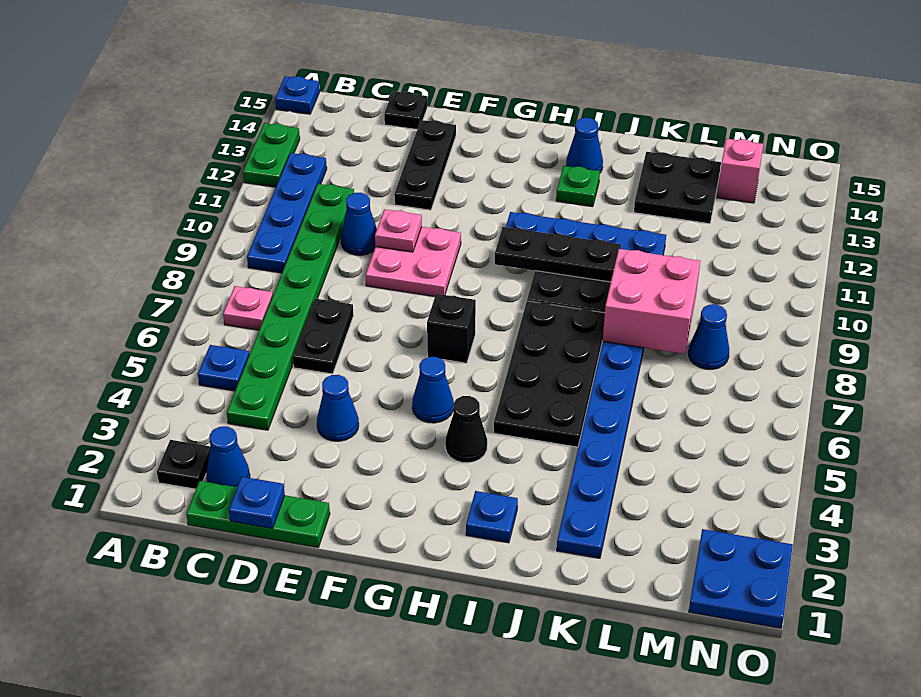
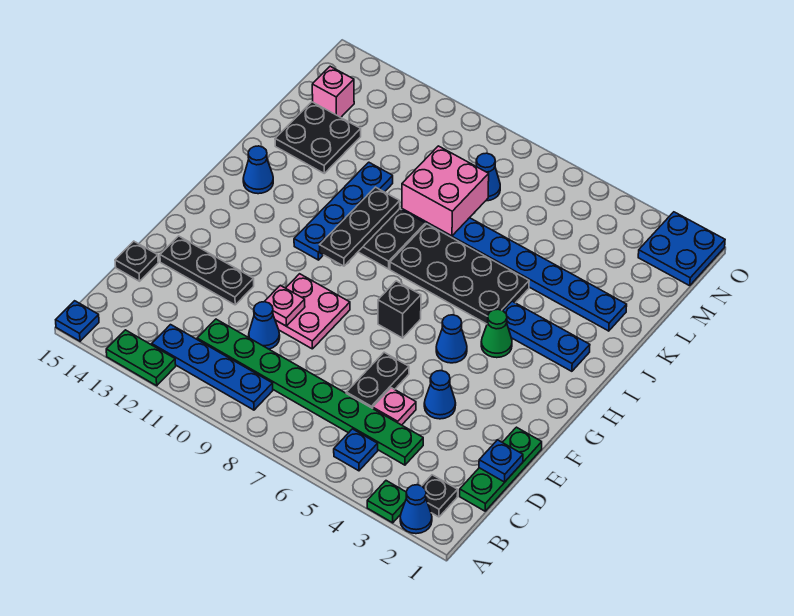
pink 1x1 plate [223,286,273,330] -> pink 1x1 plate moved to [373,388,416,425]
blue 1x1 cone [206,426,250,487] -> blue 1x1 cone moved to [400,485,432,534]
black 1x2 plate [293,299,354,374] -> black 1x2 plate turned to [346,352,409,408]
black 1x1 cone [445,396,487,463] -> green 1x1 cone [481,309,512,358]
blue 1x1 plate [466,491,518,543] -> blue 1x3 plate [503,301,590,371]
green 1x1 plate [556,166,600,207] -> green 1x1 plate moved to [367,481,407,523]

